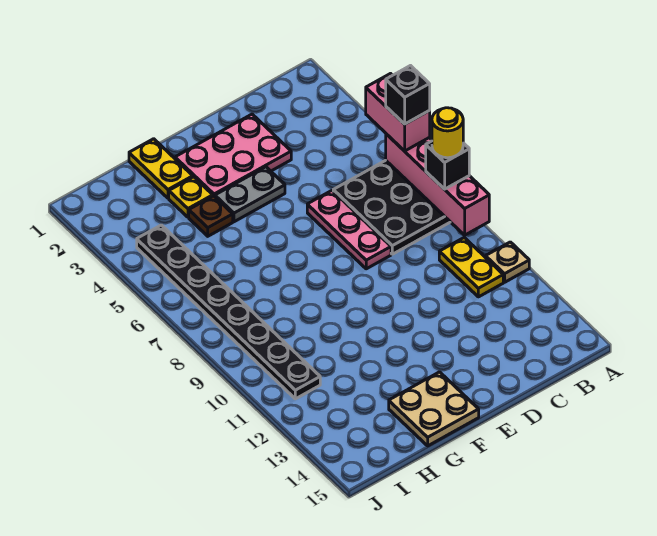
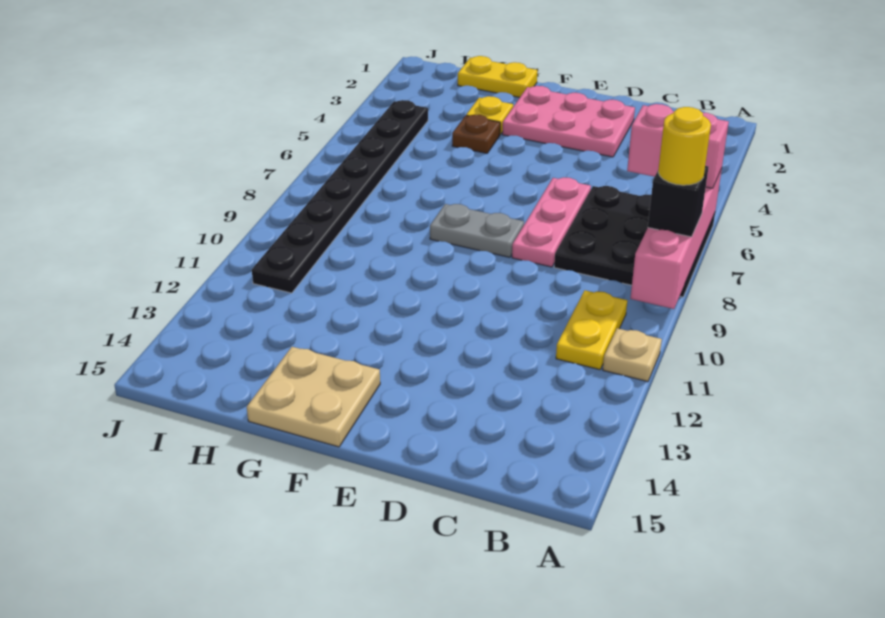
pink 1x2 brick [366,74,430,151] -> pink 1x2 brick turned to [627,104,729,188]
black 1x1 brick [386,66,430,124] -> none
grey 1x2 plate [215,167,285,222] -> grey 1x2 plate moved to [430,204,524,257]
yellow 1x2 plate [129,139,193,198] -> yellow 1x2 plate turned to [458,56,537,97]

